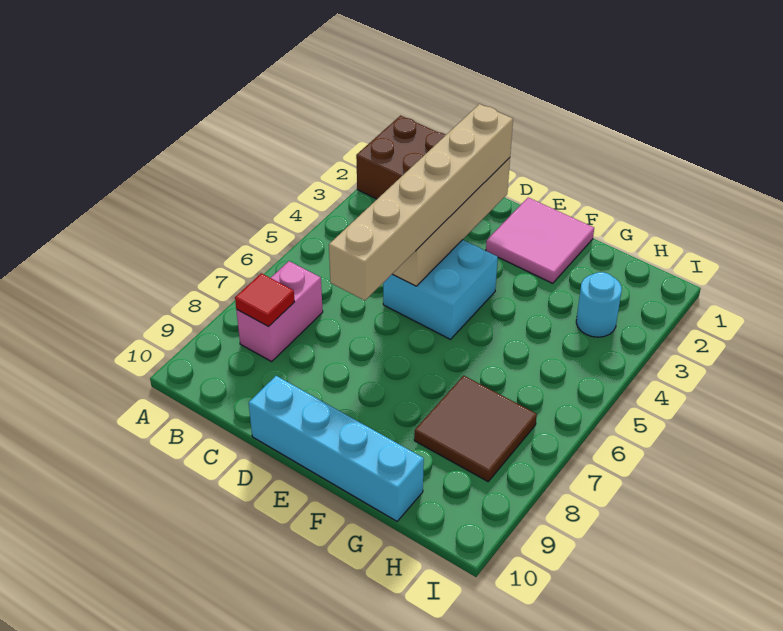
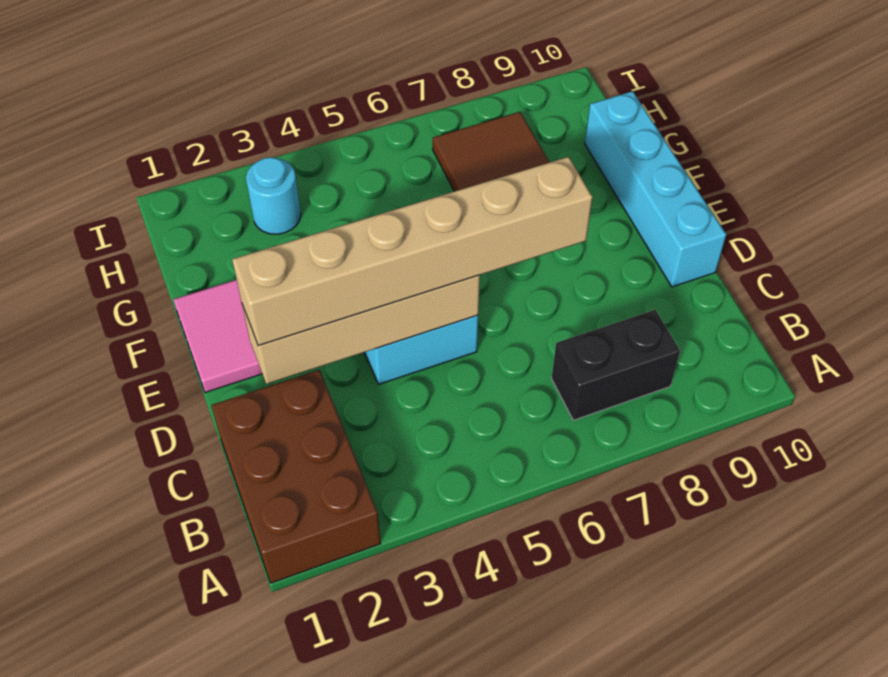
pink 1x2 brick [236,261,323,361] -> black 1x2 brick [552,310,680,420]
red 1x1 tile [235,273,294,327] -> none

